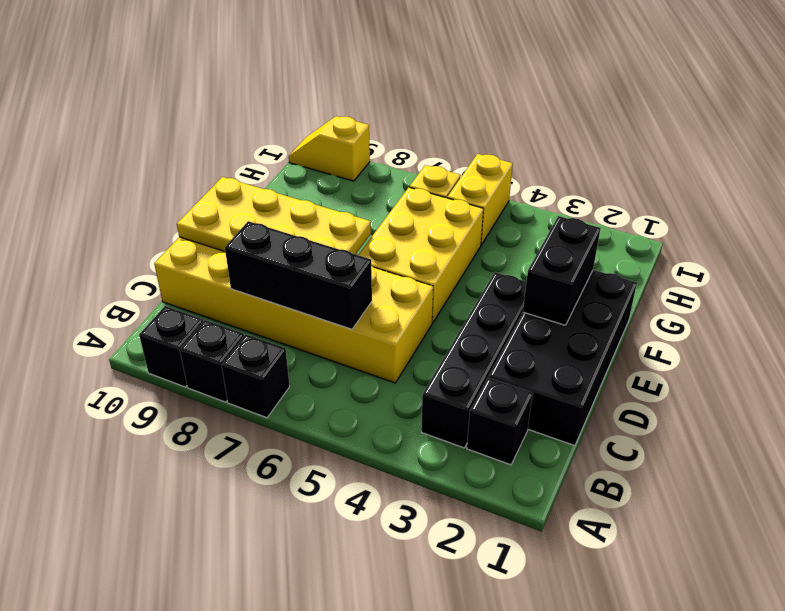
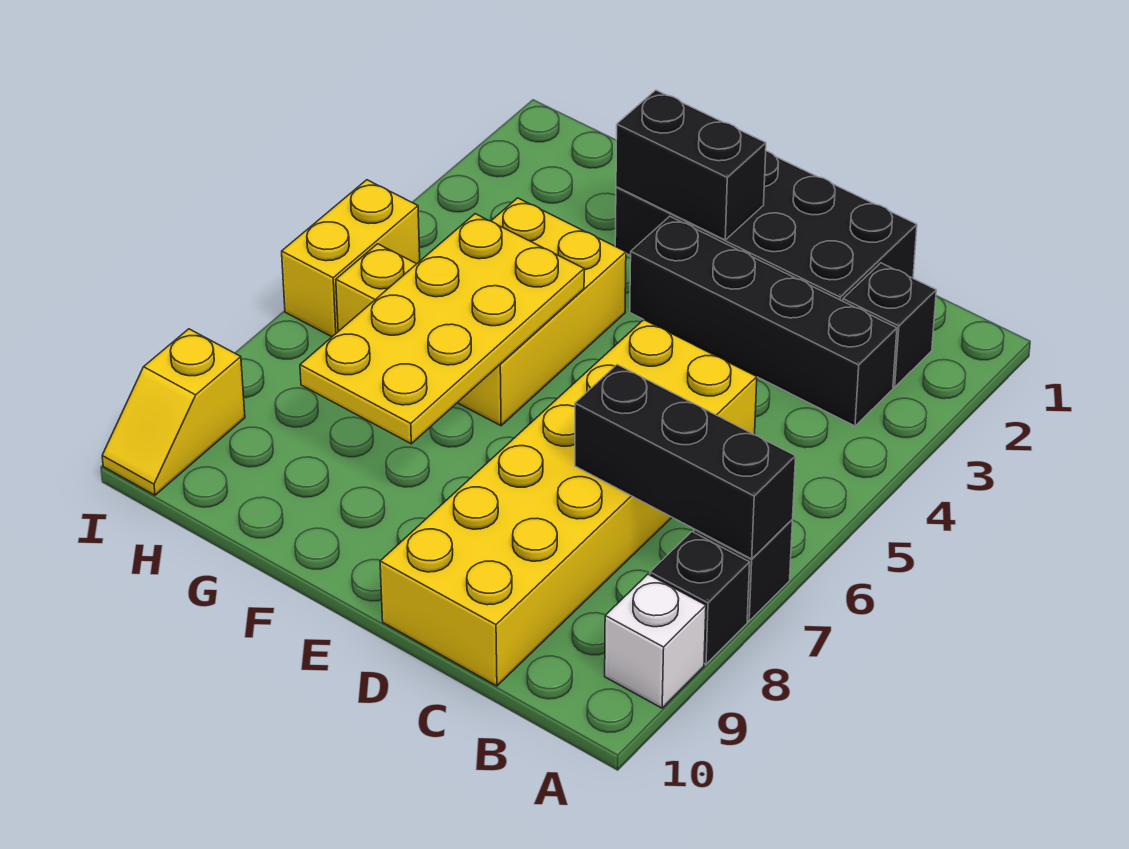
black 1x1 brick [139,306,203,387] -> white 1x1 brick [605,574,706,708]
black 1x3 brick [225,221,372,329] -> black 1x3 brick turned to [575,365,796,559]
yellow 2x4 plate [177,177,371,254] -> yellow 2x4 plate moved to [300,214,584,444]
yellow 2x3 brick [358,187,483,323] -> yellow 2x3 brick turned to [458,198,626,426]
yellow 1x2 brick [447,154,513,245] -> yellow 1x2 brick turned to [282,180,420,337]

